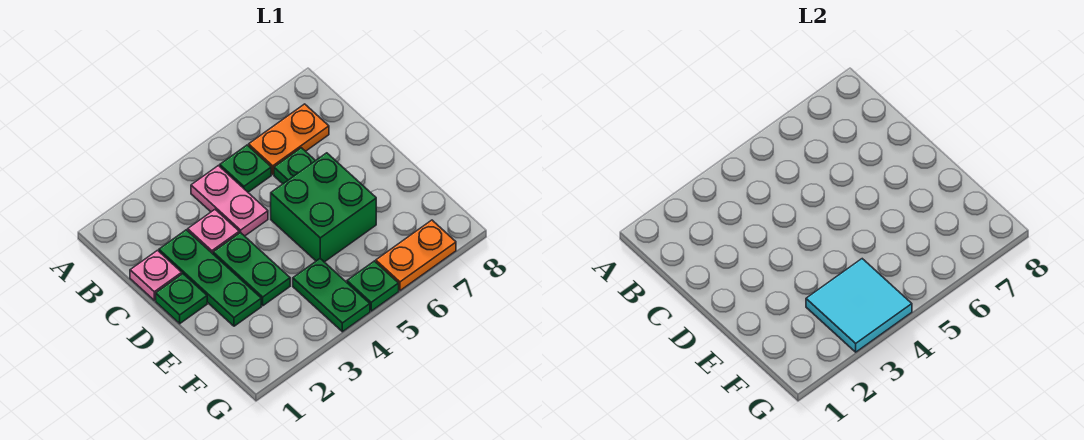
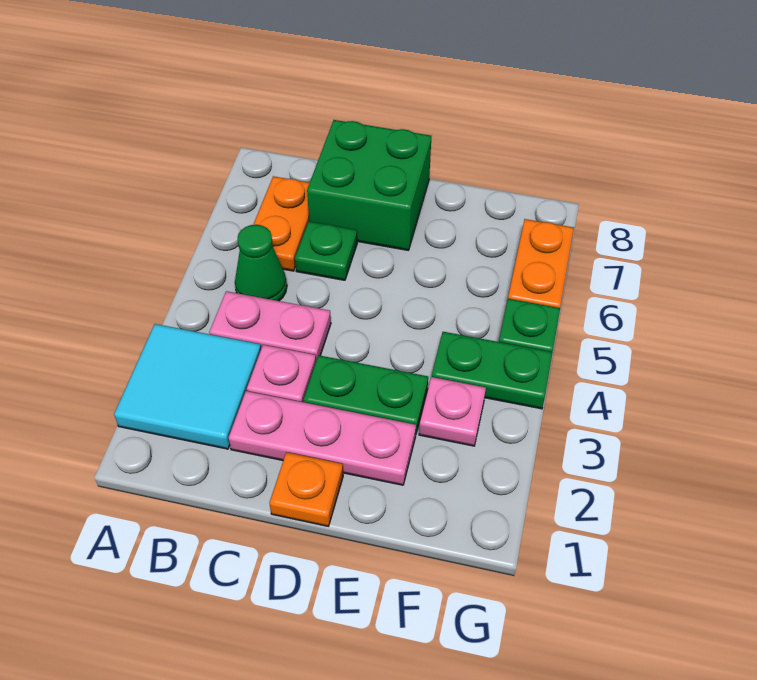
green 1x1 plate [220,145,271,192] -> green 1x1 cone [235,225,287,301]
pink 1x1 plate [130,250,182,300] -> pink 1x1 plate moved to [419,377,486,446]
green 1x3 plate [159,230,261,326] -> pink 1x3 plate [229,391,416,485]
green 1x1 plate [156,274,207,324] -> orange 1x1 plate [269,452,343,526]
green 2x2 brick [271,153,376,262] -> green 2x2 brick moved to [307,120,431,250]
cyan 2x2 tile [806,259,912,352] -> cyan 2x2 tile moved to [114,324,261,449]

